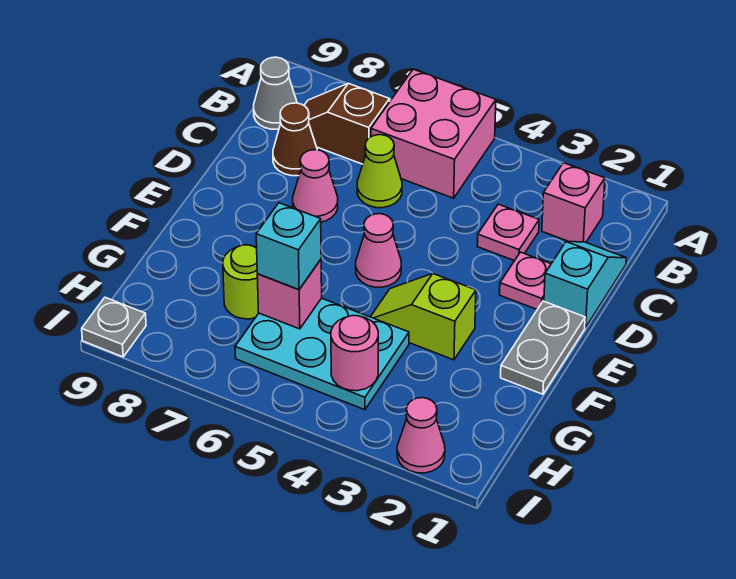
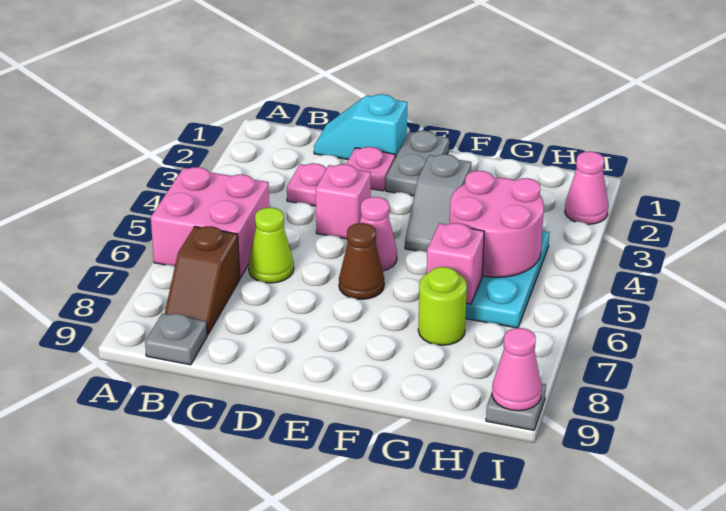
pink 1x1 brick [542,163,605,242] -> pink 1x1 brick moved to [316,164,371,239]
grey 1x1 cone [254,57,297,129] -> grey 1x1 plate [145,313,207,365]
brown 1x1 cone [273,103,317,176] -> brown 1x1 cone moved to [339,223,384,299]
pink 1x1 cone [293,150,338,222] -> pink 1x1 cone moved to [492,328,542,411]
grey 1x2 plate [501,301,585,394] -> grey 1x2 plate turned to [386,131,449,196]
lime 1x2 slope [371,274,476,360] -> grey 1x2 slope [405,154,471,252]
cyan 1x1 brick [256,203,321,289] -> none
pink 1x1 round brick [331,316,378,391] -> pink 2x2 round brick [450,171,544,277]

